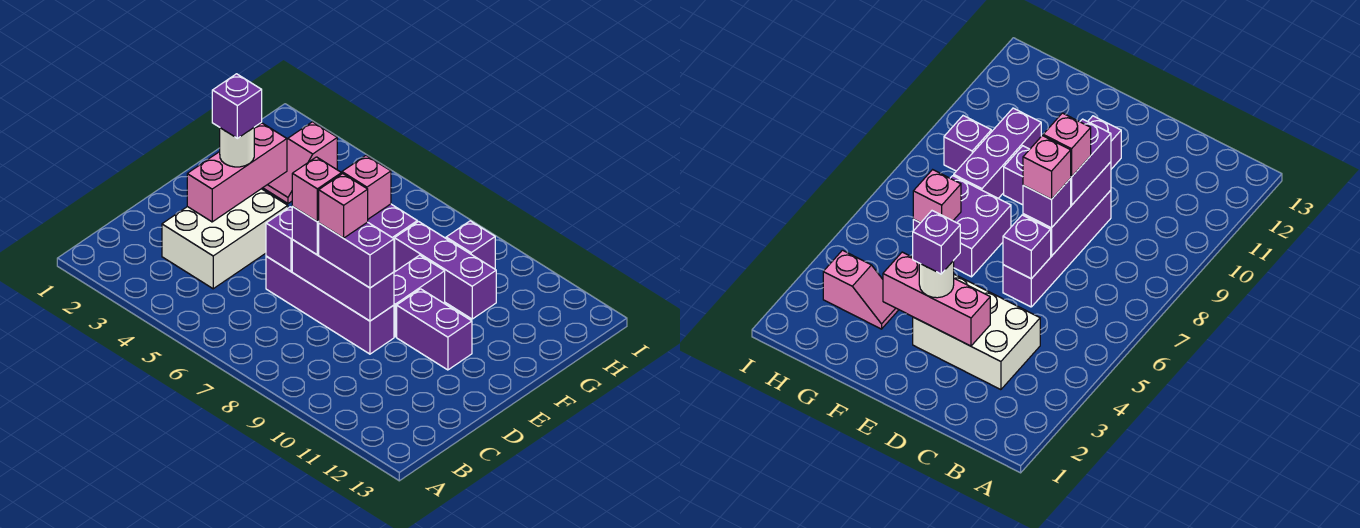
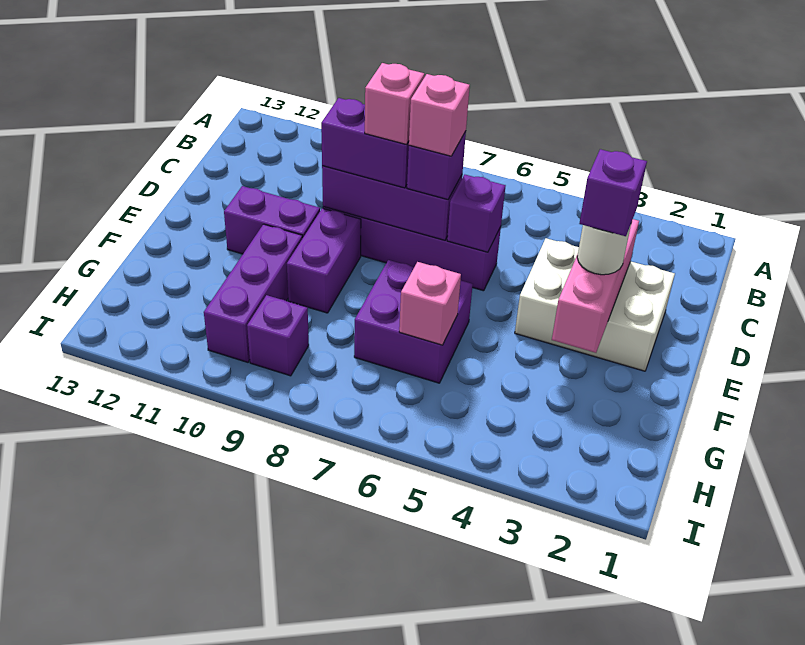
white 2x3 brick [162,189,288,289] -> white 2x3 brick turned to [515,238,675,371]
pink 1x2 slope [263,122,337,203] -> none
purple 1x3 brick [395,222,496,319] -> purple 1x3 brick turned to [204,224,302,362]

